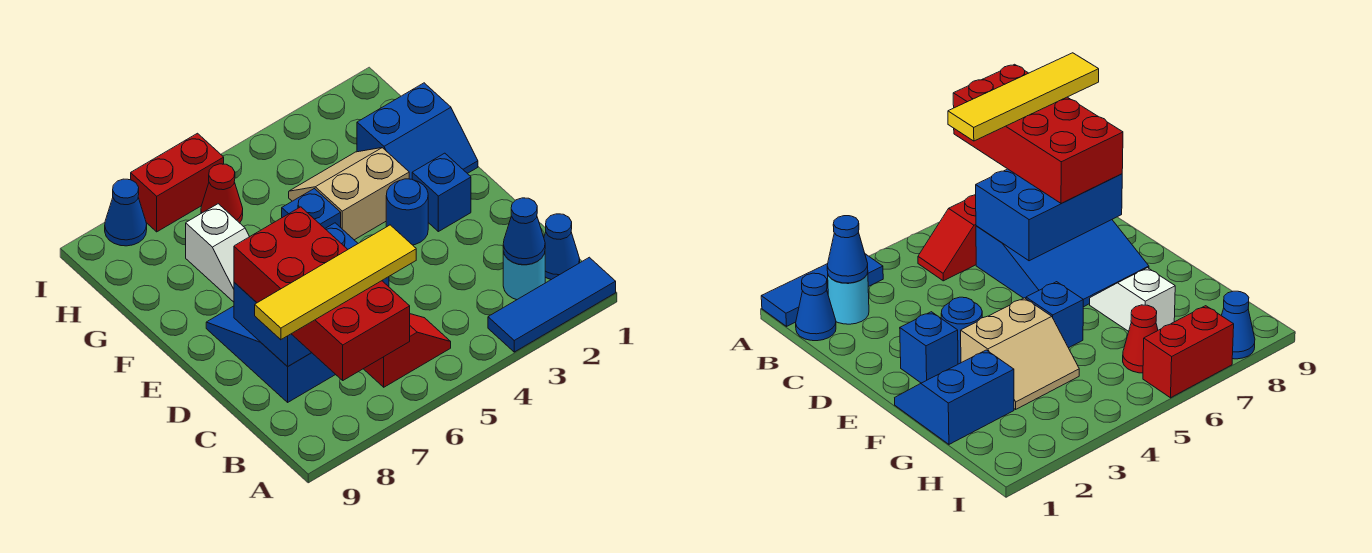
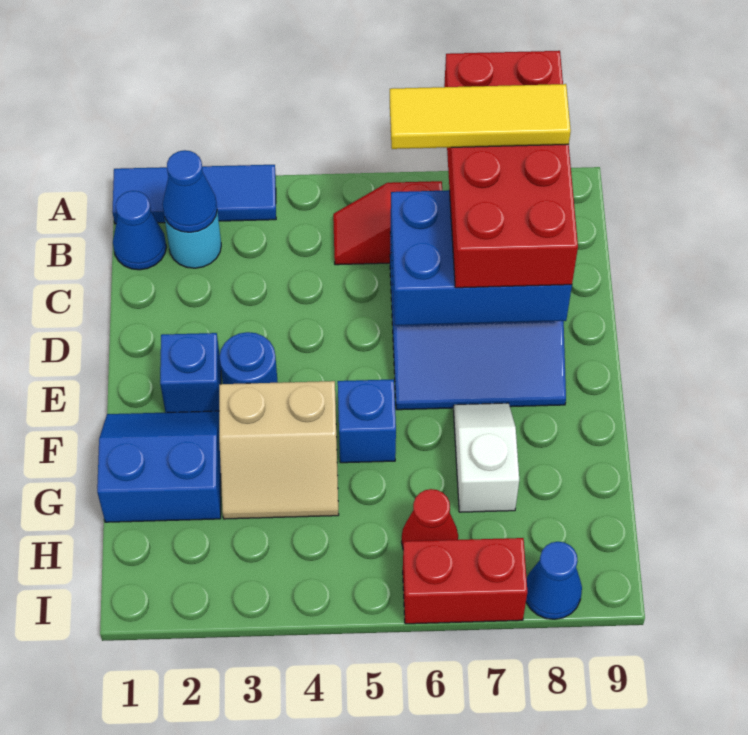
yellow 1x4 tile [255,225,416,340] -> yellow 1x3 tile [390,84,571,149]

